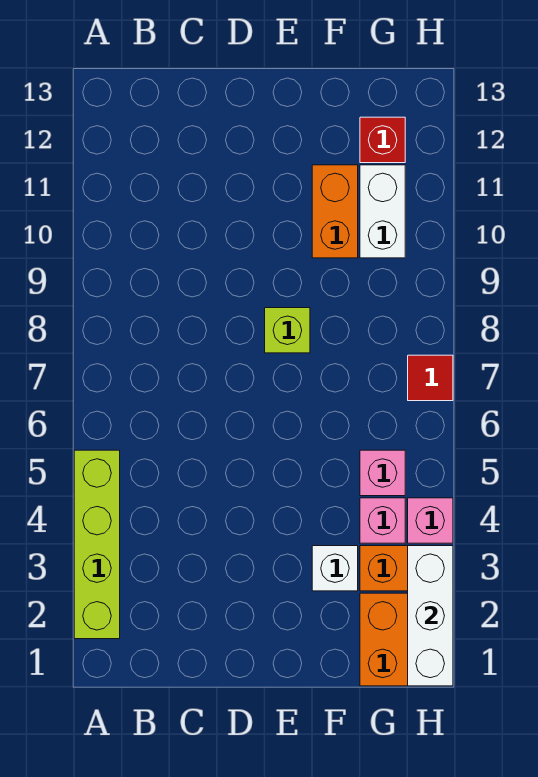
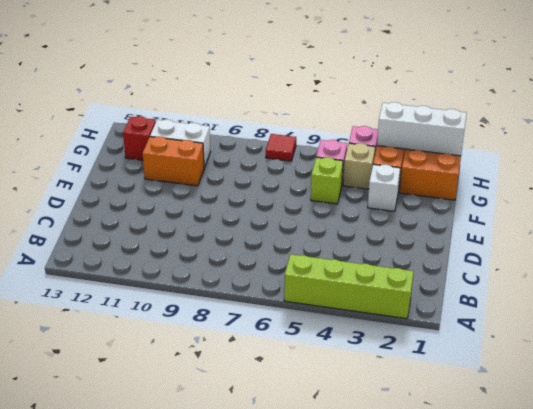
lime 1x1 brick [265,308,310,353] -> lime 1x1 brick moved to [311,157,343,204]
pink 1x1 brick [360,498,405,543] -> tan 1x1 brick [343,143,375,189]

